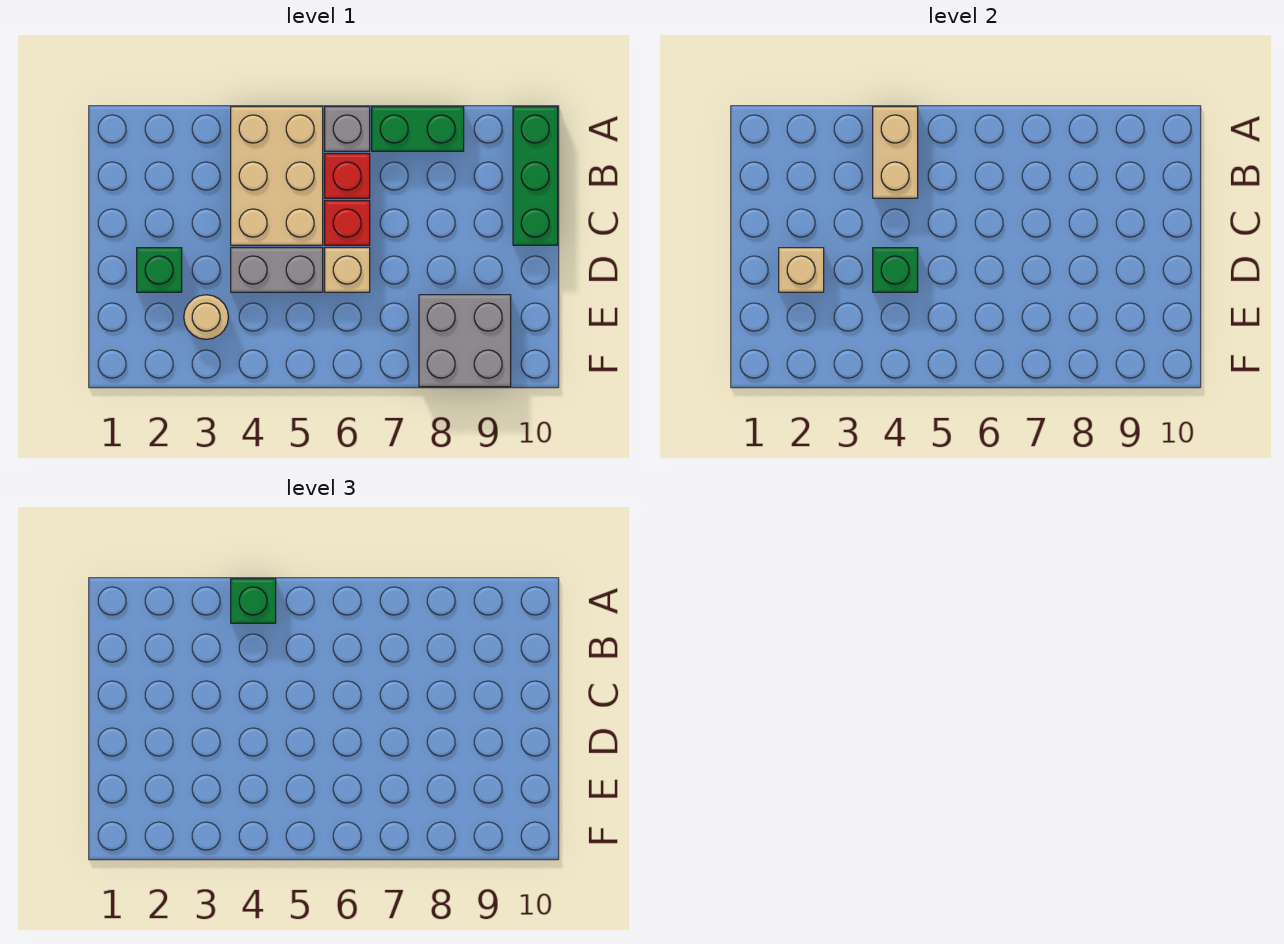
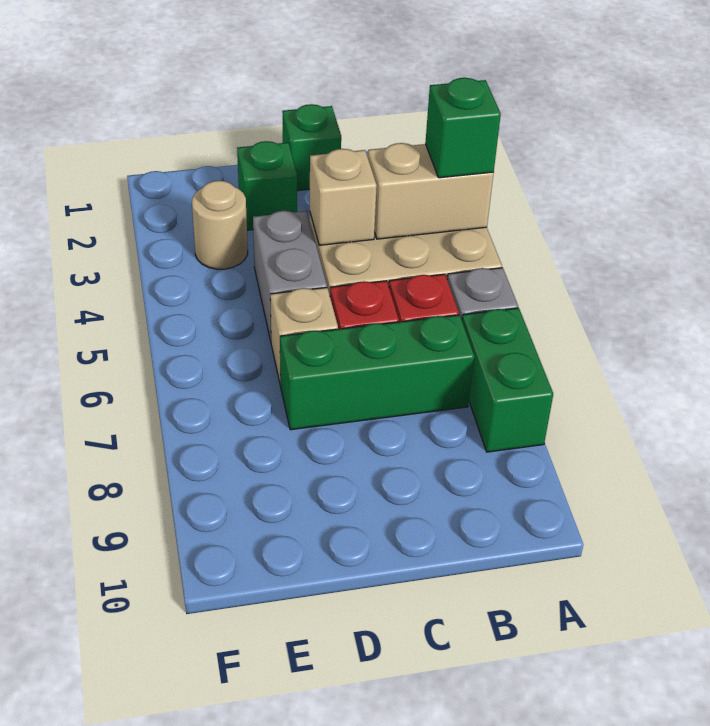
green 1x3 brick [513,107,558,245] -> green 1x3 brick moved to [280,315,474,430]
tan 1x1 brick [779,248,824,292] -> tan 1x1 brick moved to [310,149,377,245]
green 1x1 brick [873,248,918,292] -> green 1x1 brick moved to [282,104,341,191]
grey 2x2 brick [419,295,511,387] -> none

